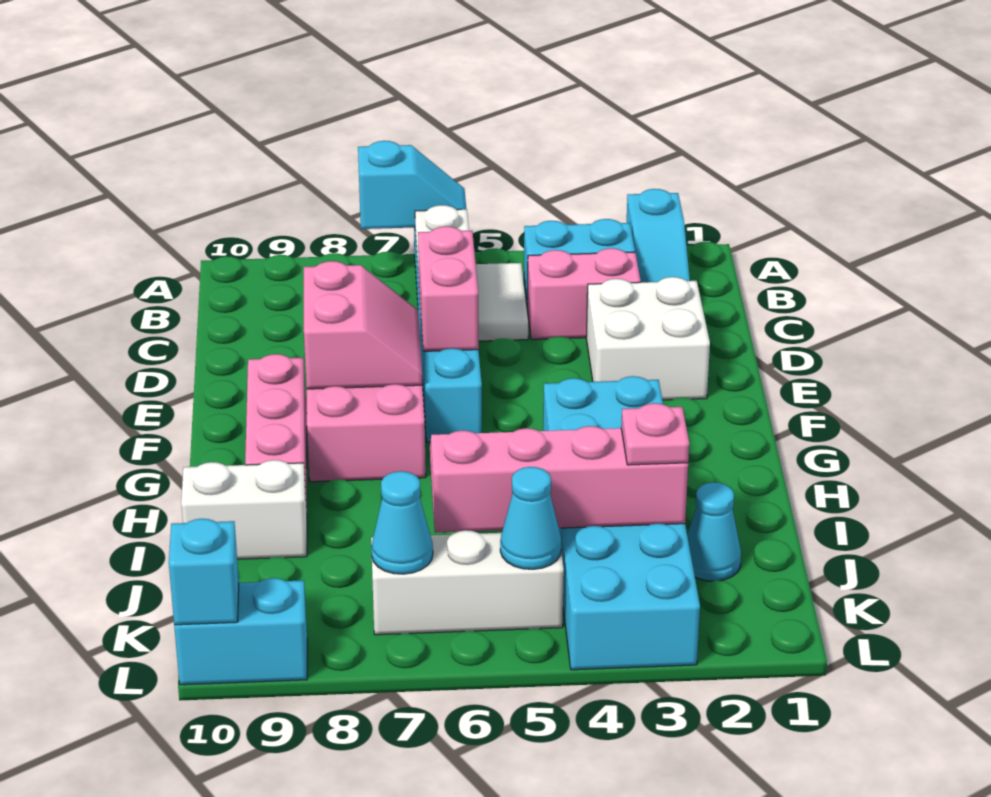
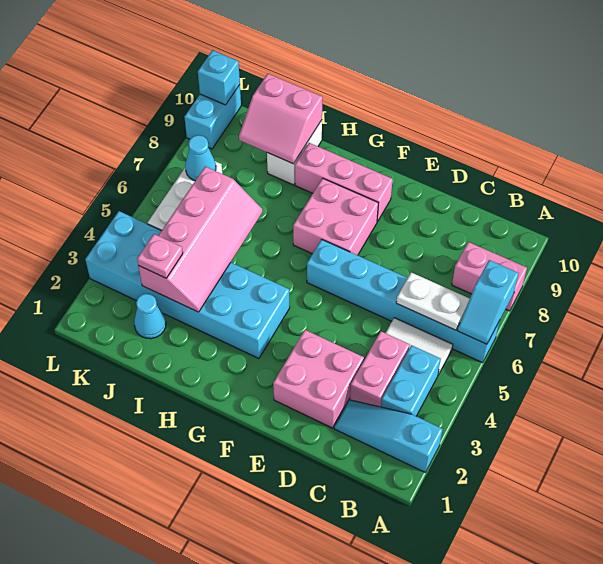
white 2x2 brick [586,277,710,400] -> pink 2x2 brick [273,330,364,428]
pink 1x2 brick [418,226,479,351] -> pink 1x2 brick moved to [452,242,527,311]
pink 2x2 slope [304,261,422,389] -> pink 2x2 slope moved to [239,74,323,164]
cyan 1x1 cone [500,467,561,569] -> none

